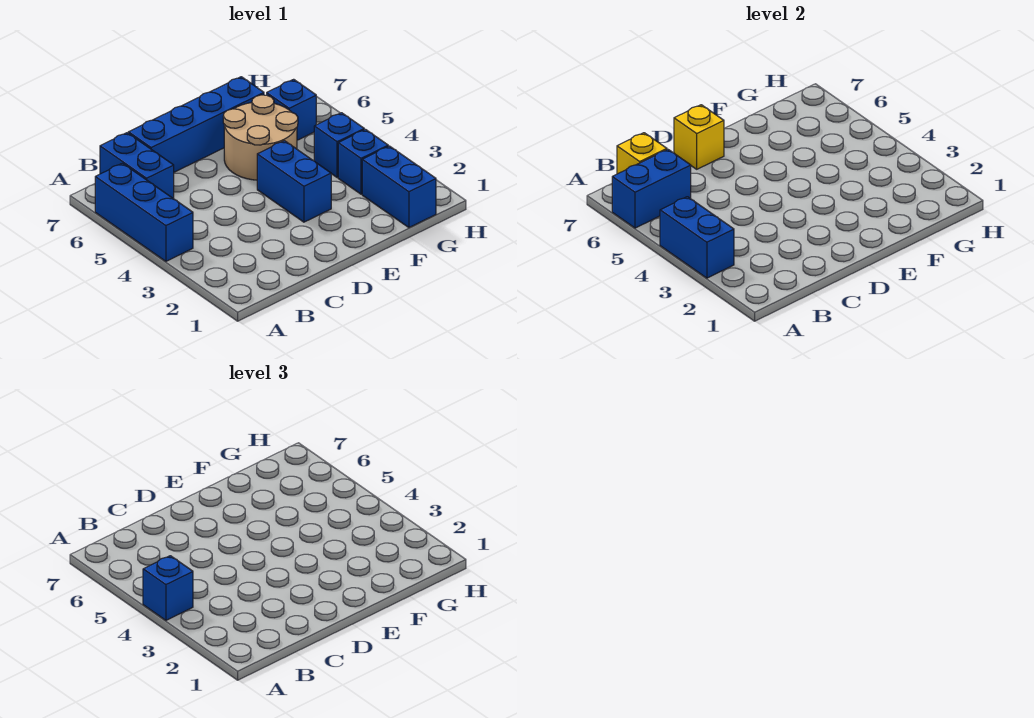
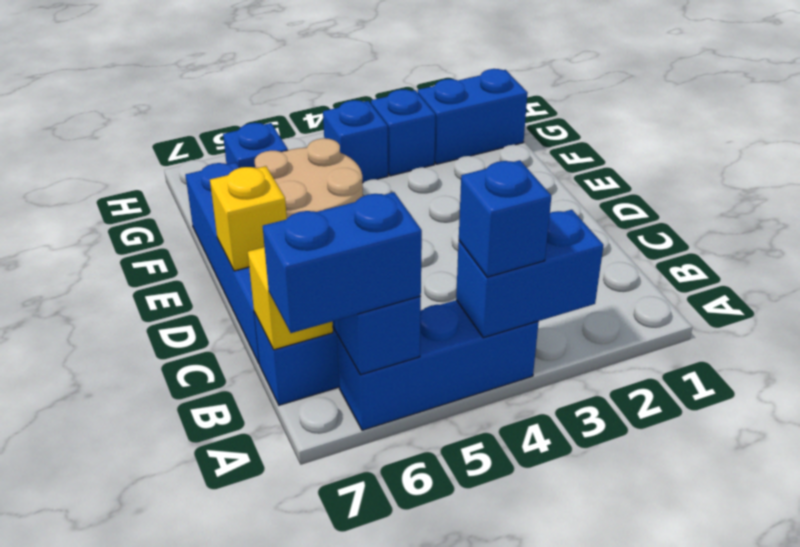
blue 1x2 brick [257,141,331,222] -> blue 1x2 brick moved to [263,192,422,333]

